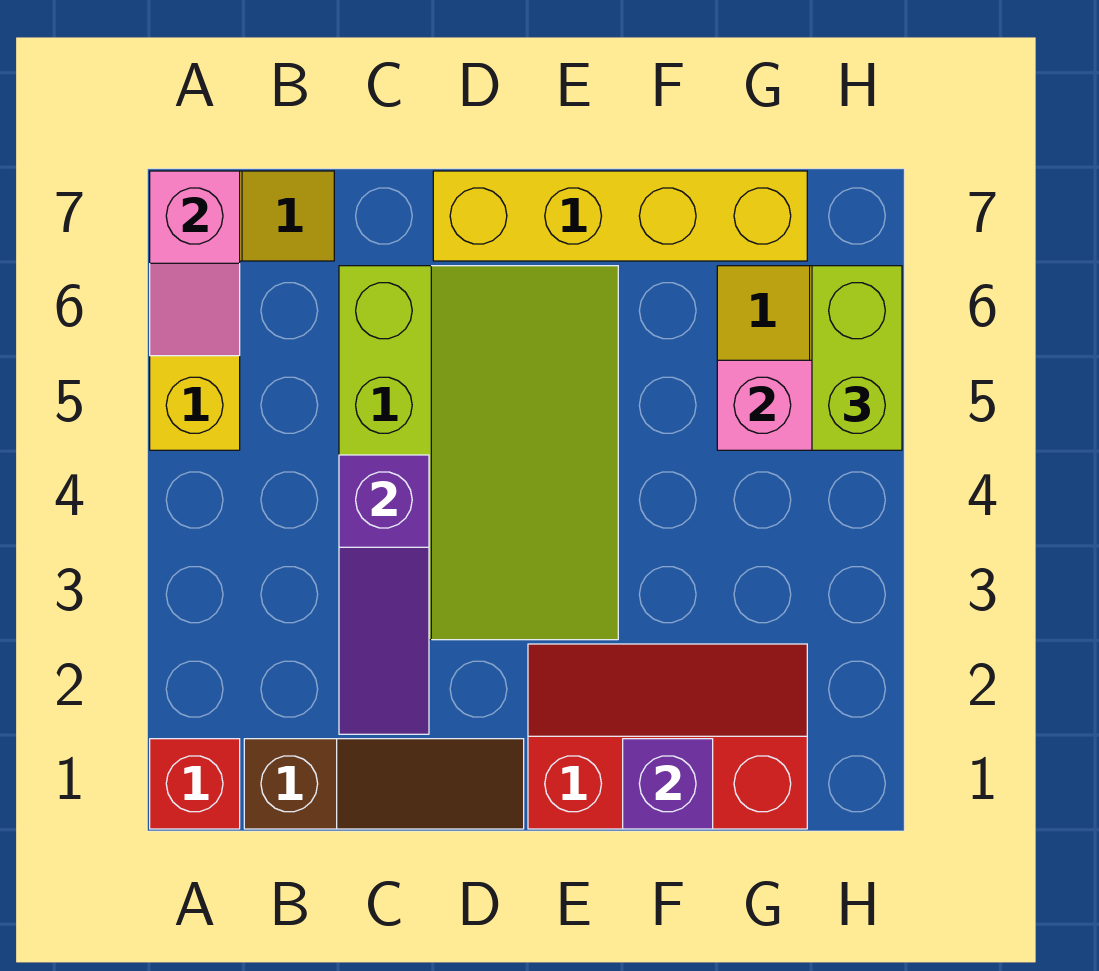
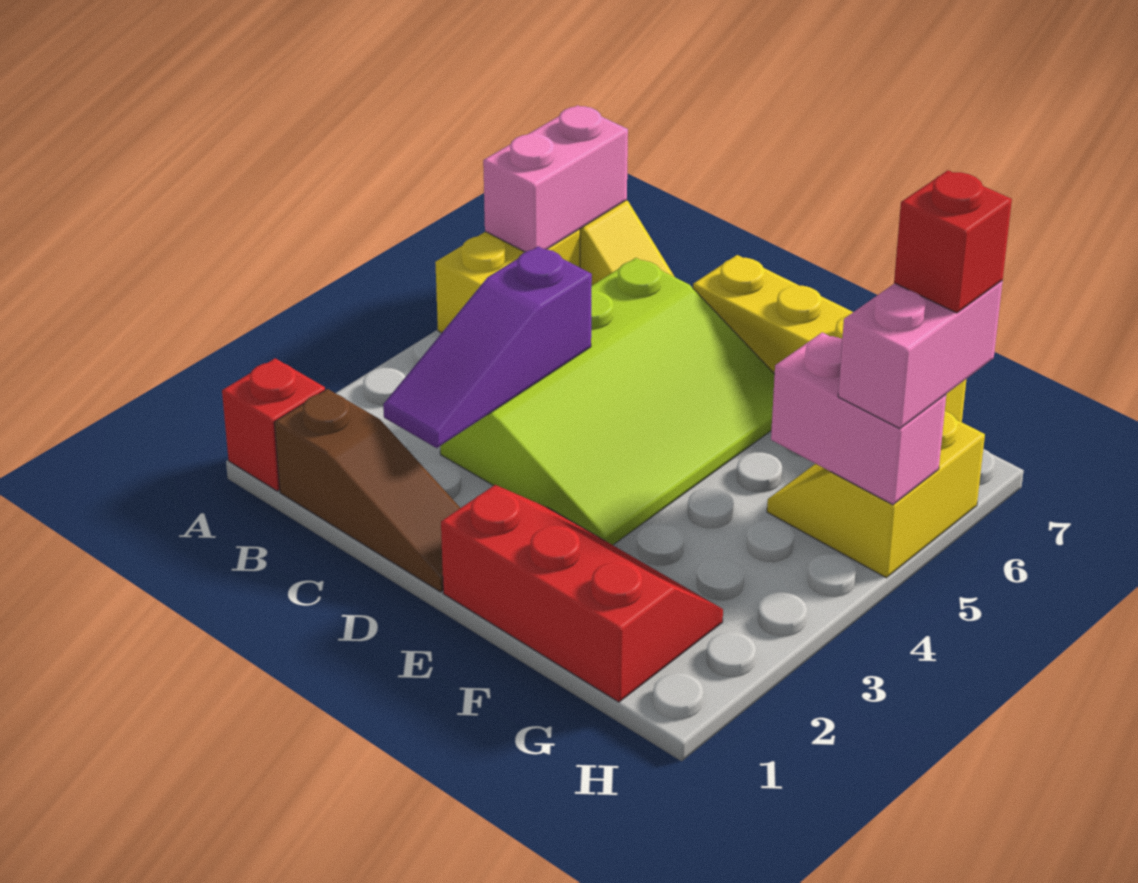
pink 1x2 slope [150,171,240,356] -> pink 1x2 brick [483,105,628,252]
purple 1x1 brick [623,739,713,829] -> none
lime 1x2 brick [812,266,902,450] -> pink 1x2 brick [838,281,1003,429]
none -> red 1x1 brick [894,170,1012,313]

